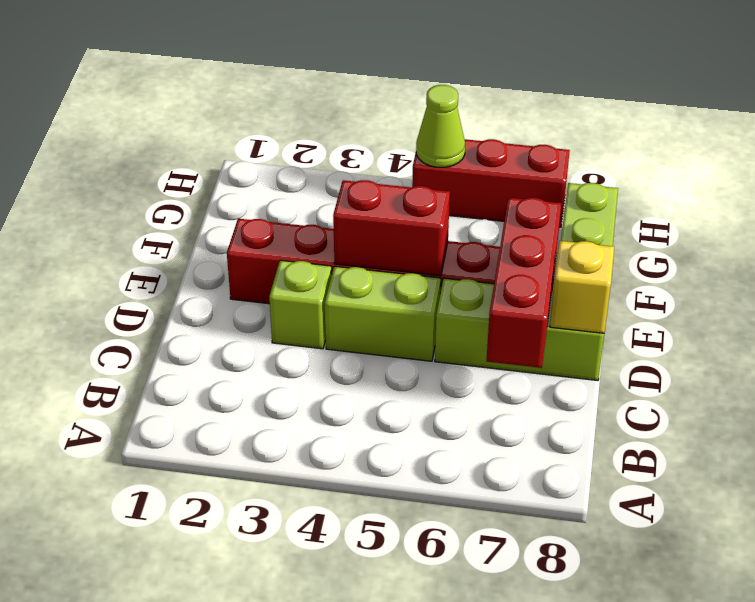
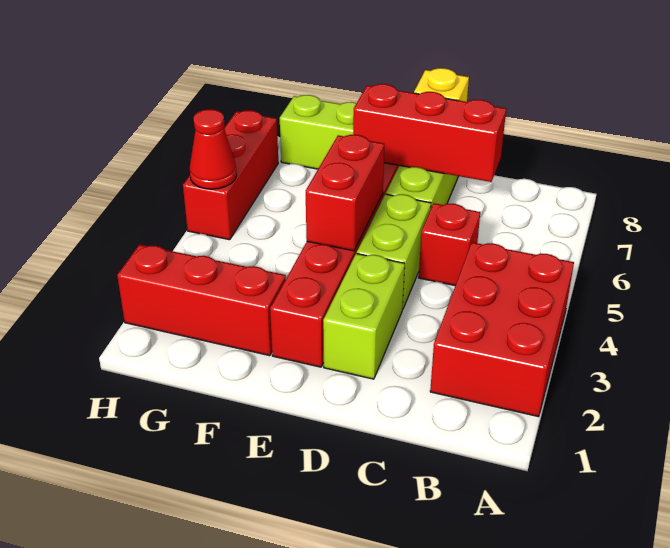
none -> red 2x3 brick [430,242,574,417]
none -> red 1x1 brick [419,203,480,286]
lime 1x1 brick [269,260,332,349] -> lime 1x2 brick [323,253,405,379]
none -> red 1x3 brick [117,244,286,356]
lime 1x1 cone [416,85,465,167] -> red 1x1 cone [190,109,237,189]

